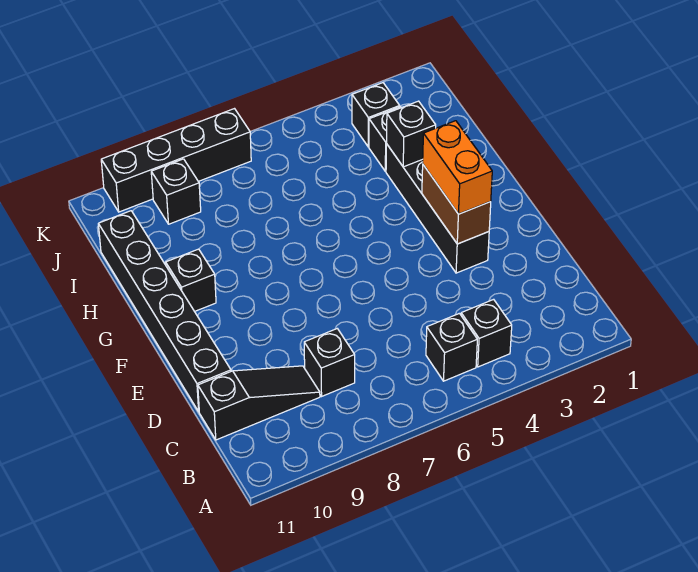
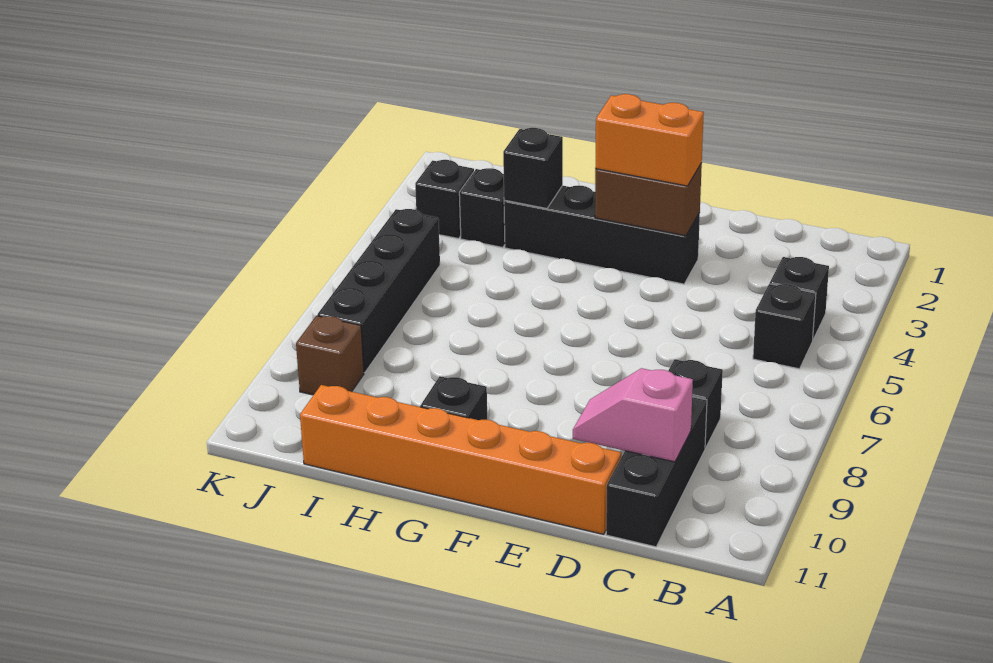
black 1x3 slope [198,366,320,440] -> black 1x3 brick [606,397,707,547]
none -> pink 1x2 slope [573,368,693,462]
black 1x6 brick [98,211,231,412] -> orange 1x6 brick [300,385,621,534]
black 1x1 brick [151,159,201,224] -> brown 1x1 brick [296,316,364,395]
black 1x4 brick [101,109,251,212] -> black 1x4 brick moved to [317,209,440,373]

